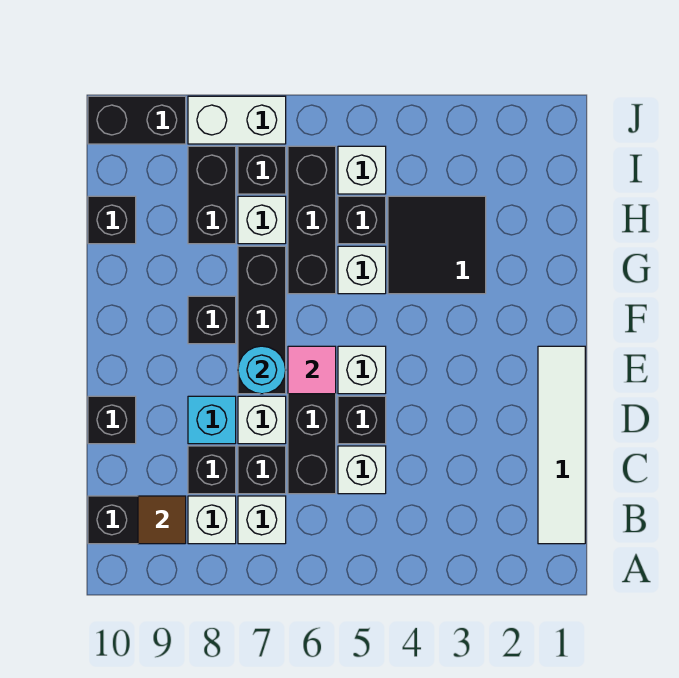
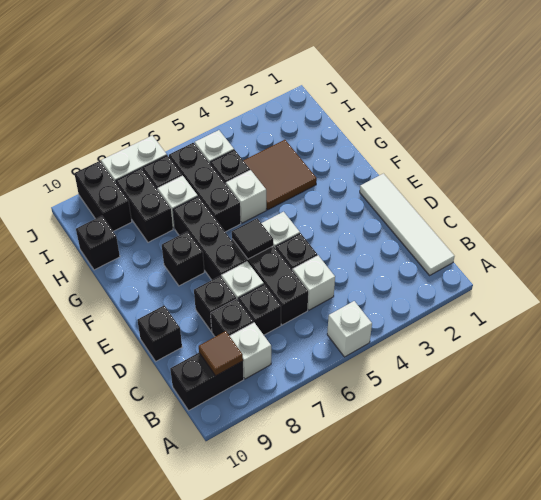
white 1x1 brick [238,496,286,544] -> white 1x1 brick moved to [327,301,372,357]
cyan 1x1 brick [188,396,236,444] -> black 1x1 brick [194,276,236,331]
pink 1x1 tile [288,346,336,394] -> black 1x1 tile [232,218,273,259]
cyan 1x1 round brick [238,346,286,394] -> none
black 2x2 tile [388,196,486,294] -> brown 2x2 tile [243,140,317,210]
black 1x2 brick [88,96,186,144] -> black 1x2 brick turned to [74,161,132,231]

